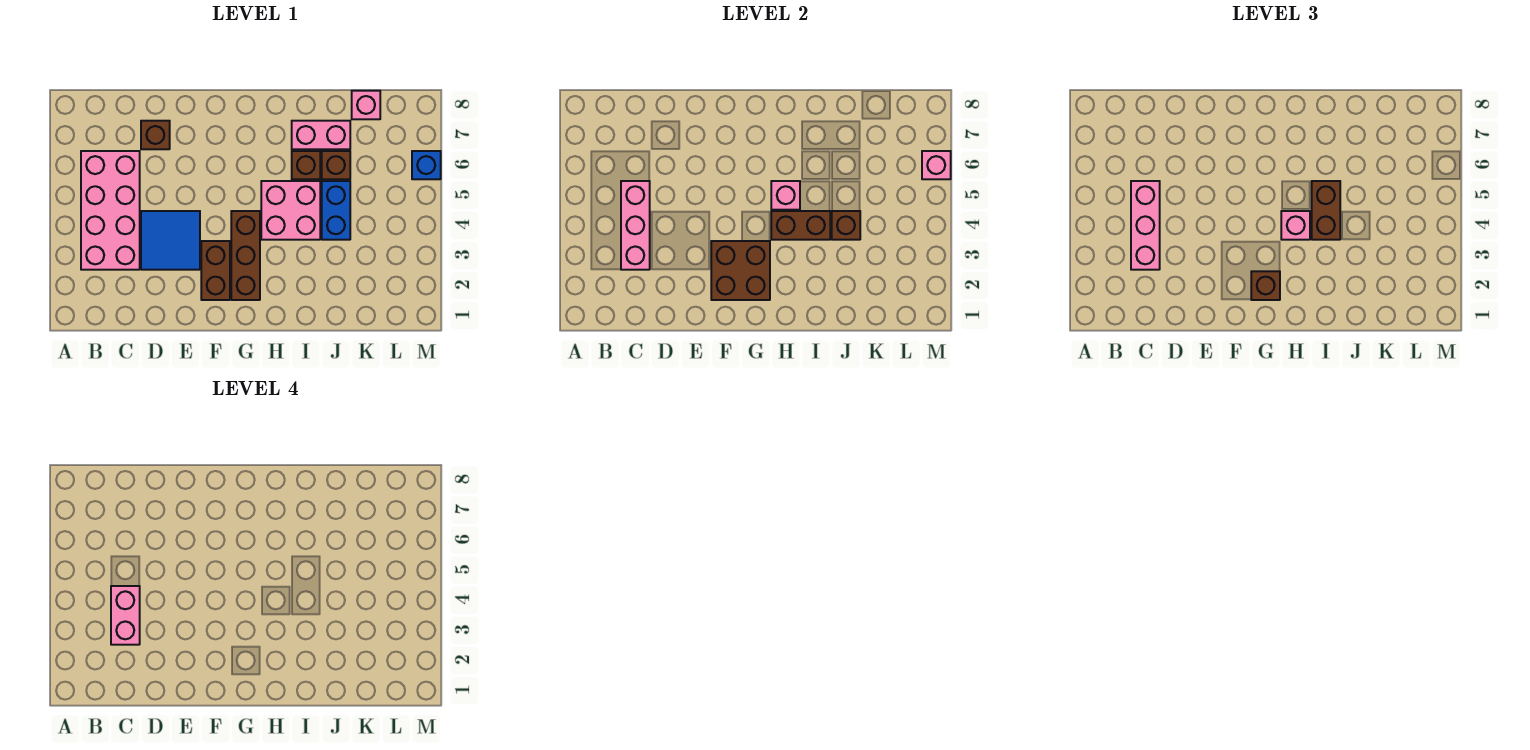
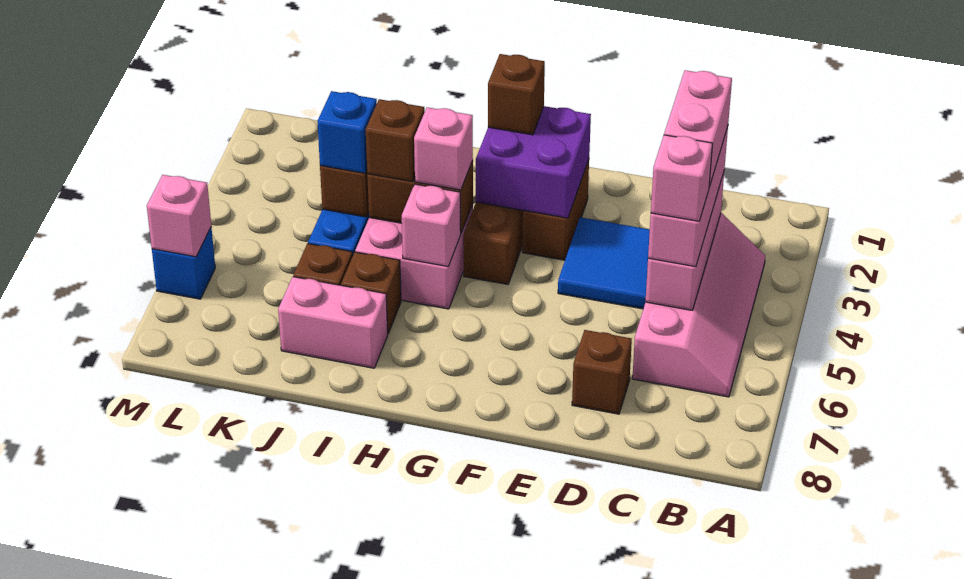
pink 2x4 brick [81,151,140,270] -> pink 2x4 slope [632,213,765,397]
brown 2x2 brick [711,241,770,300] -> purple 2x2 brick [476,106,591,218]
brown 1x2 brick [1312,181,1340,240] -> brown 1x1 brick [366,99,425,182]
none -> blue 1x1 brick [317,91,377,173]
pink 1x1 brick [352,91,380,119] -> pink 1x1 brick moved to [651,135,713,221]

